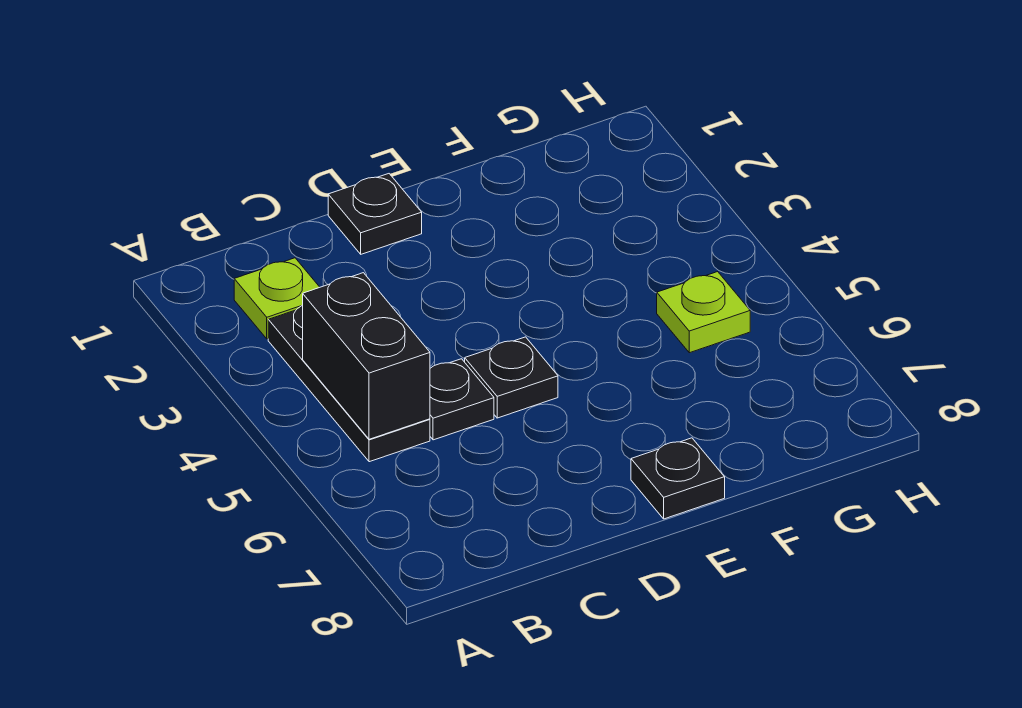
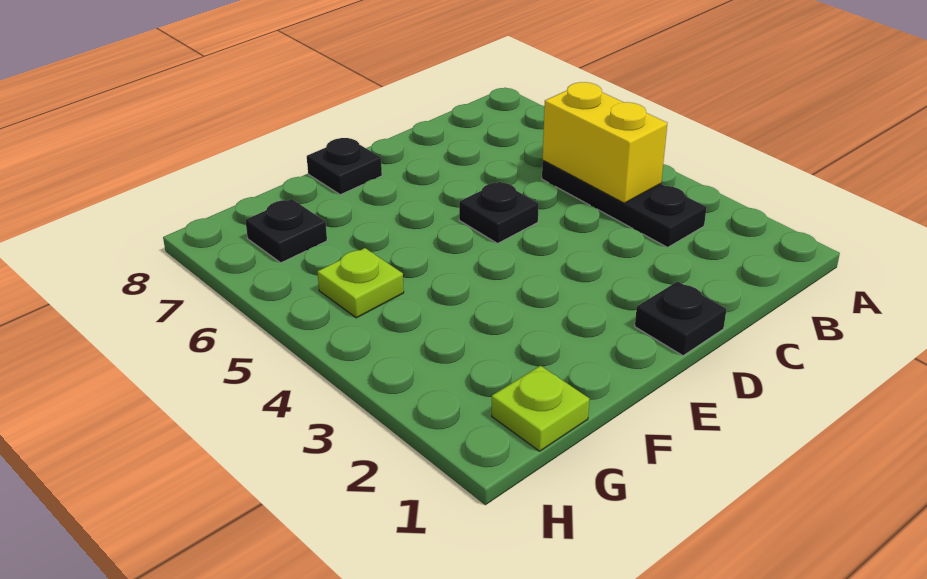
lime 1x1 plate [234,258,320,339] -> lime 1x1 plate moved to [492,366,589,451]
black 1x2 brick [303,273,430,439] -> yellow 1x2 brick [543,82,667,203]
black 1x1 plate [430,359,494,440] -> black 1x1 plate moved to [245,199,327,263]

